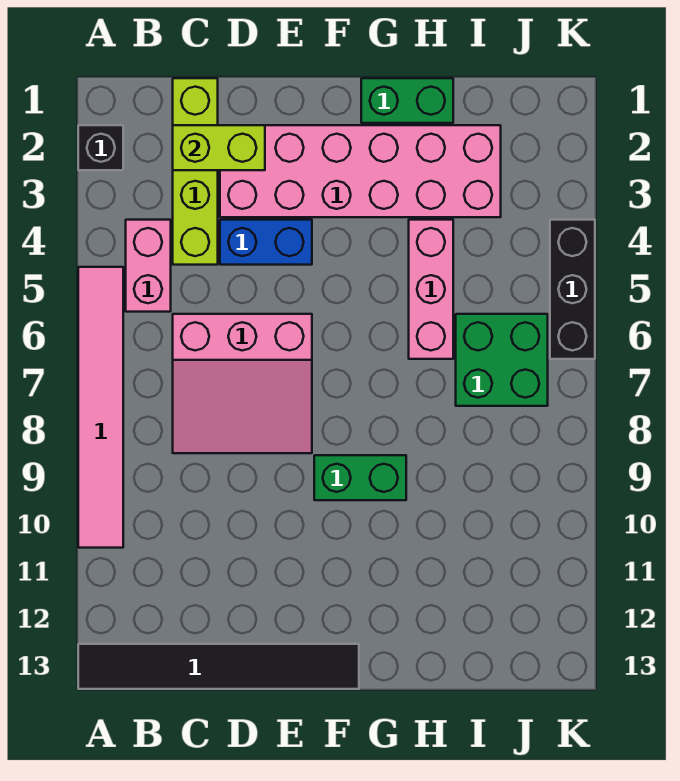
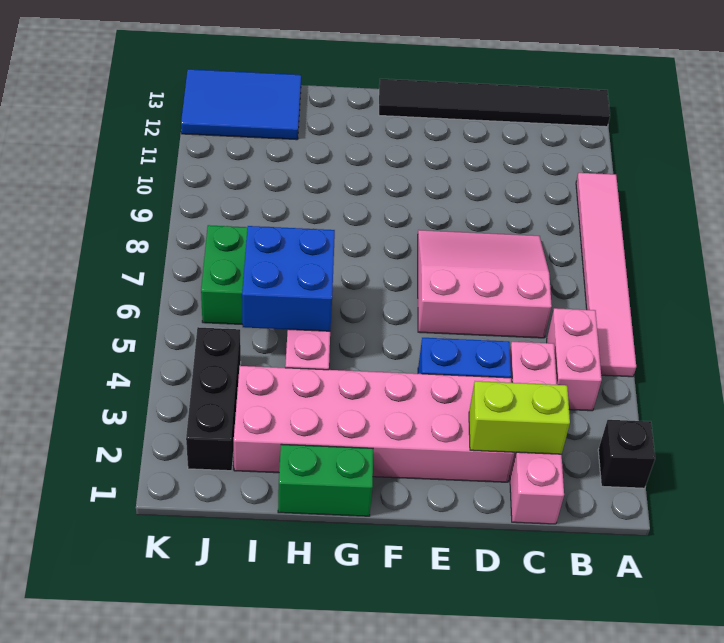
lime 1x4 brick [173,78,218,265] -> pink 1x4 brick [510,342,564,524]
green 1x2 brick [314,455,406,500] -> none
none -> blue 2x2 brick [242,226,335,331]
none -> blue 2x3 tile [181,69,301,140]
black 1x3 brick [550,220,595,359] -> black 1x3 brick moved to [186,327,241,471]

